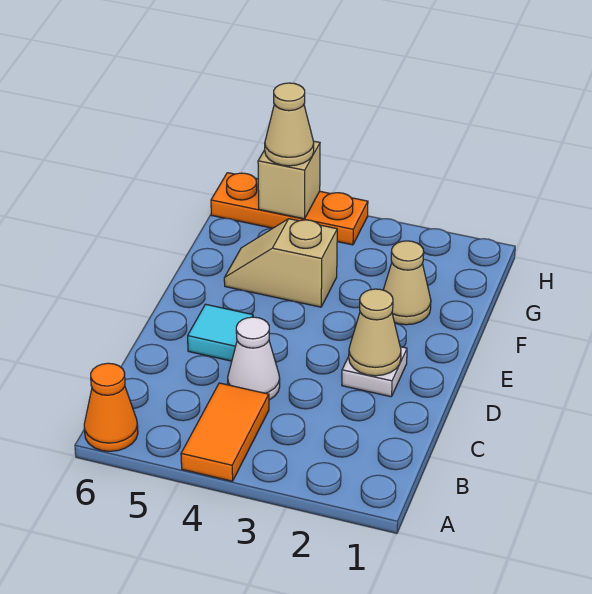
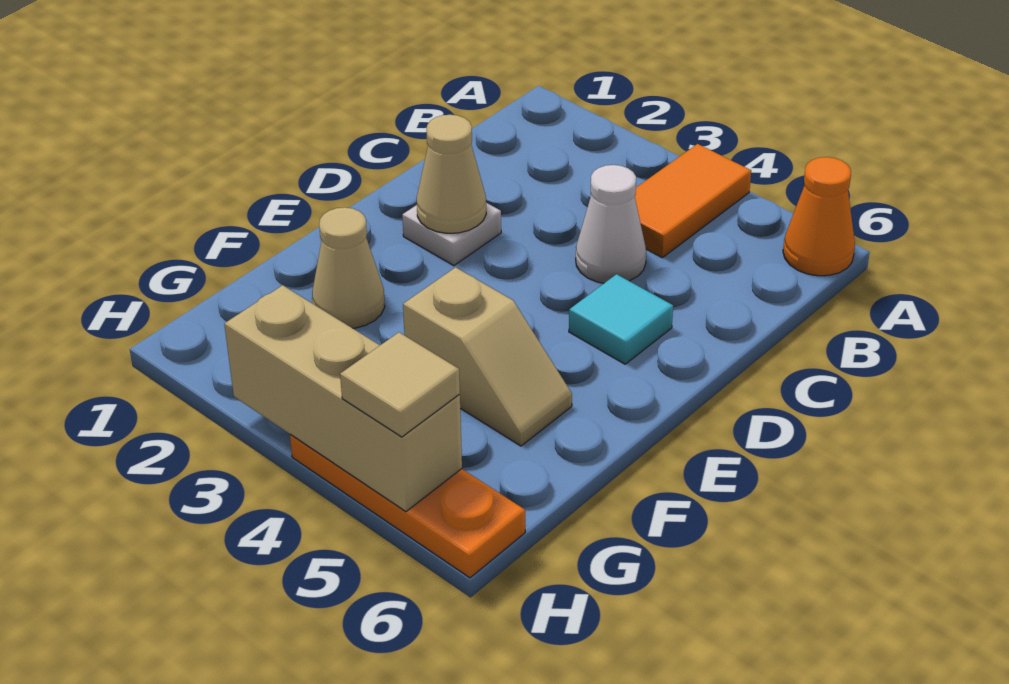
tan 1x1 brick [258,141,320,219] -> tan 1x3 brick [224,285,462,512]
tan 1x1 cone [265,83,314,166] -> tan 1x1 tile [340,332,460,437]

